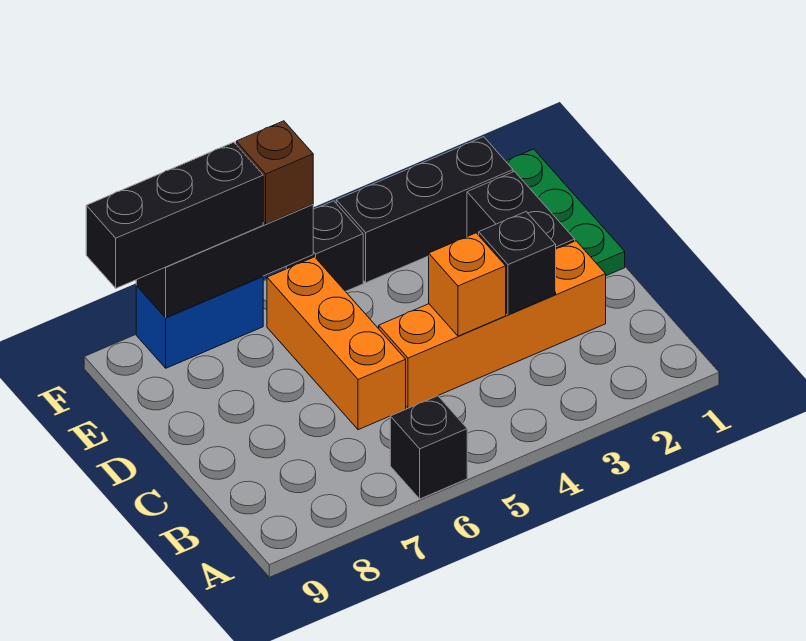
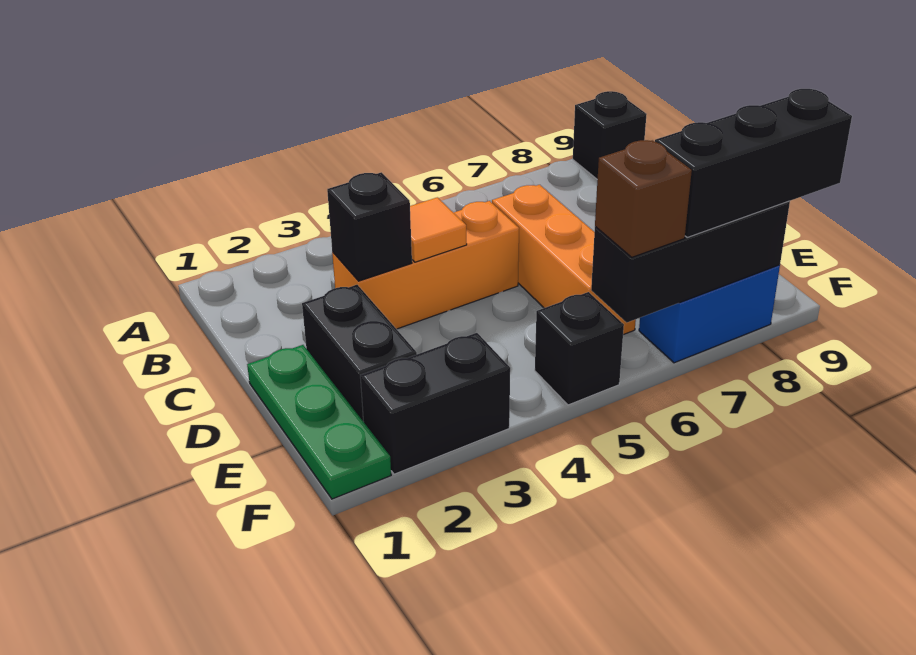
black 1x1 brick [390,396,467,499] -> black 1x1 brick moved to [573,91,647,180]
orange 1x4 brick [379,241,606,408] -> orange 1x3 brick [332,201,519,329]
orange 1x1 brick [429,233,506,336] -> orange 1x1 tile [410,197,467,262]
black 1x3 brick [336,137,513,283] -> black 1x2 brick [360,333,510,474]

